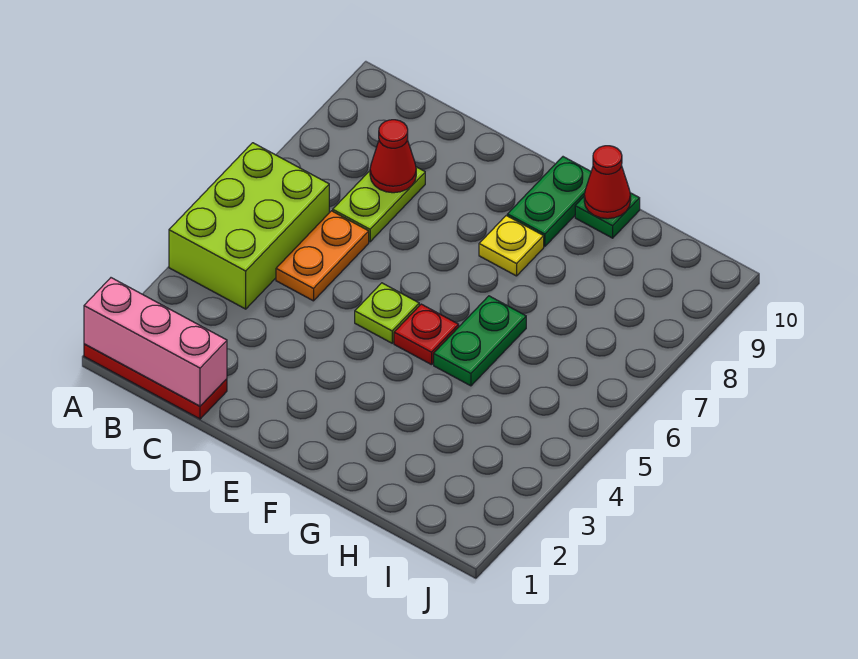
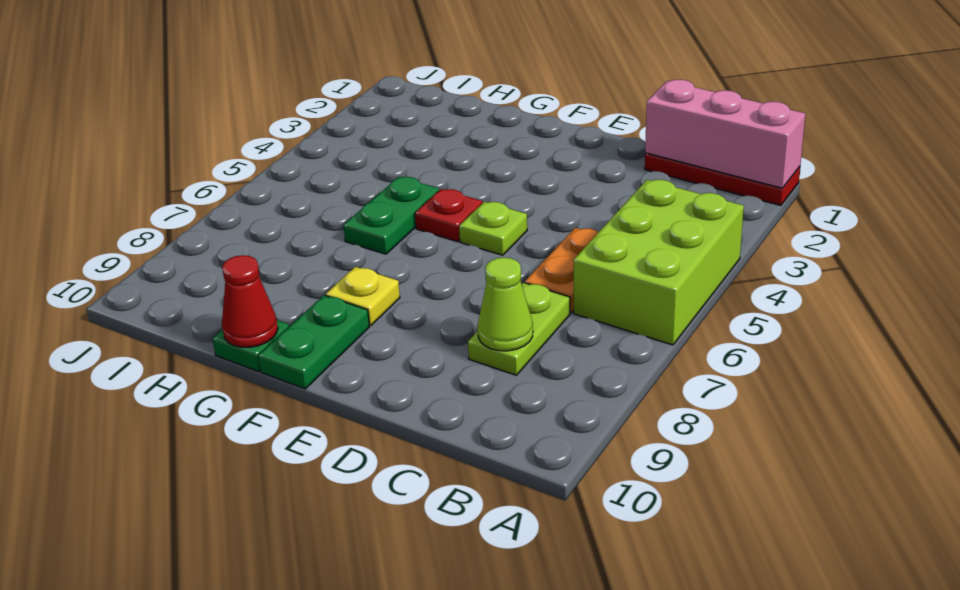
red 1x1 cone [370,120,416,193] -> lime 1x1 cone [478,258,533,351]

